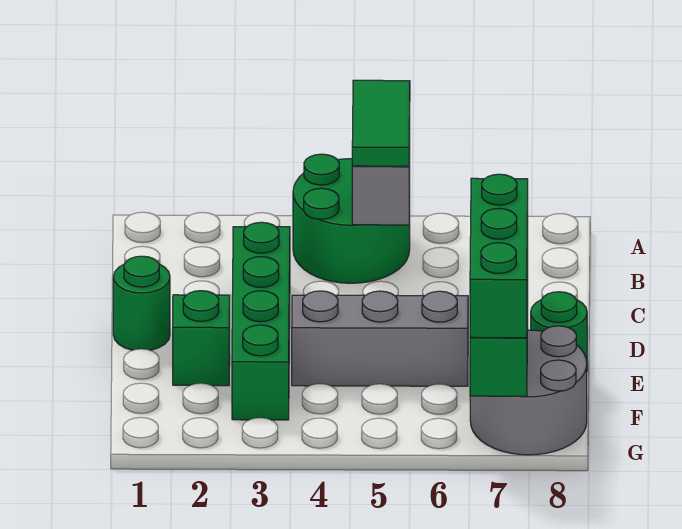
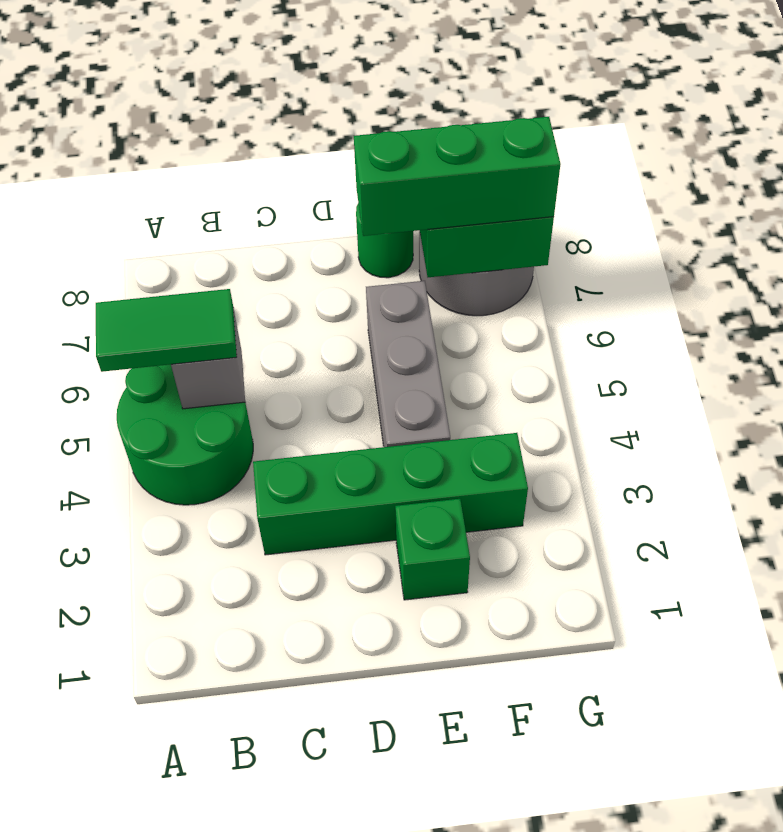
green 1x1 round brick [113,256,170,350] -> none

